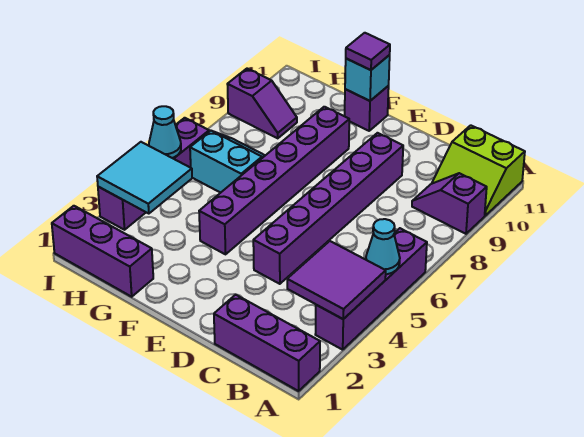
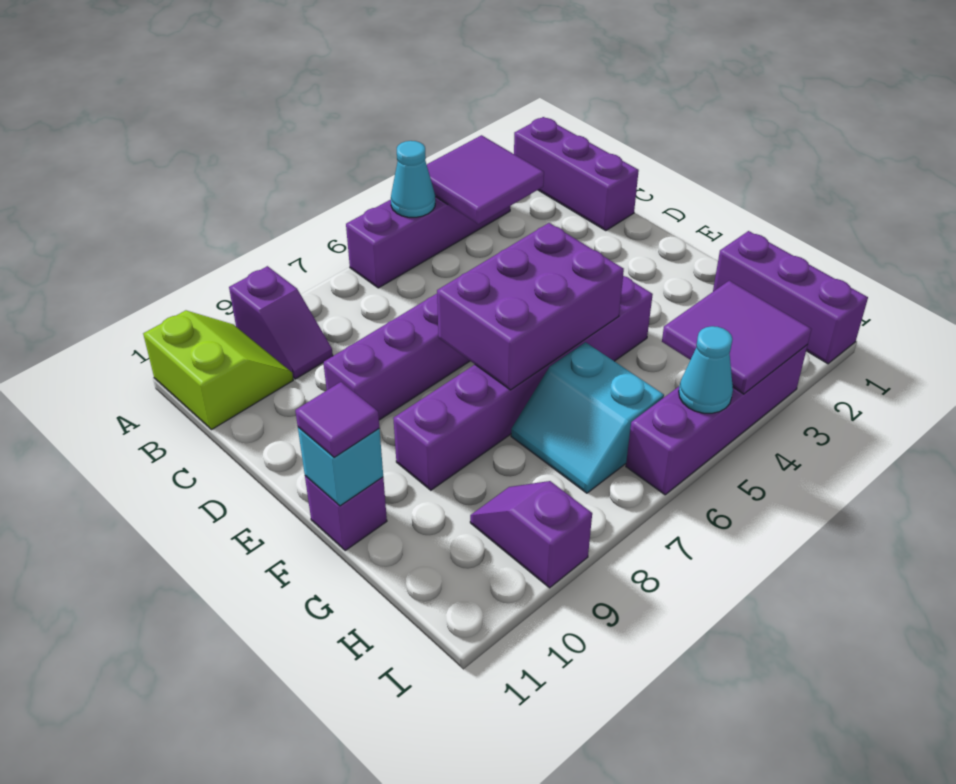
none -> purple 2x3 brick [437,223,624,390]
cyan 2x2 tile [97,142,192,214] -> purple 2x2 tile [662,281,811,394]

